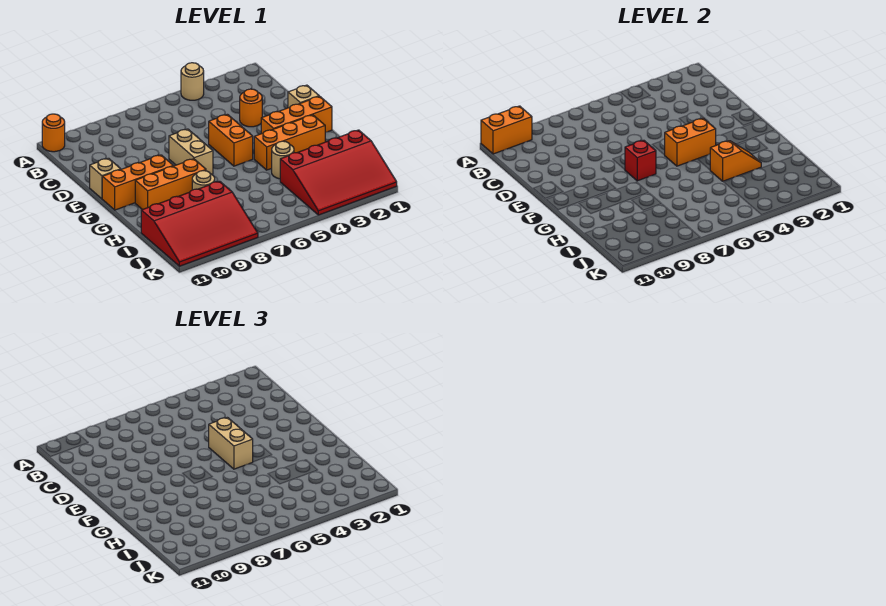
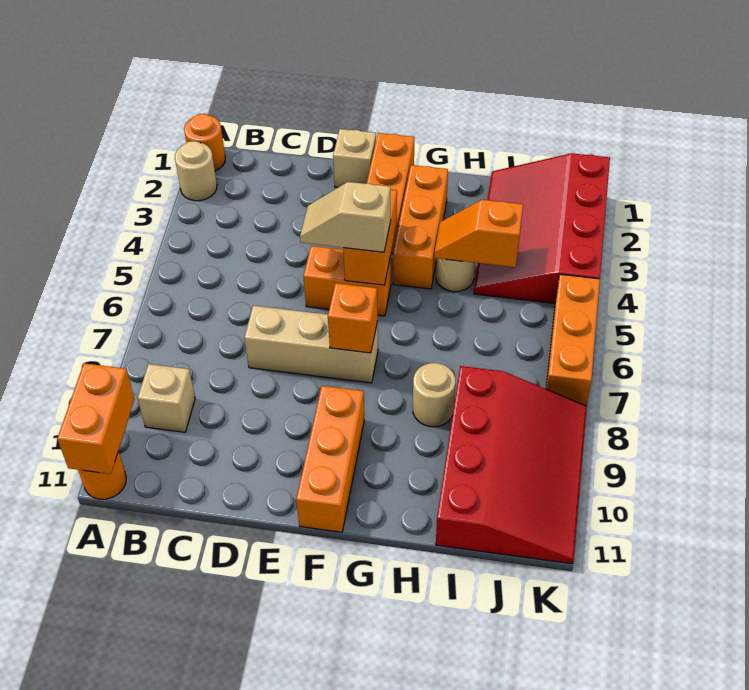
tan 1x1 round brick [181,63,204,100] -> tan 1x1 round brick moved to [175,141,217,201]
orange 1x1 round brick [240,89,262,127] -> orange 1x1 round brick moved to [184,114,225,171]
tan 1x2 brick [209,417,253,469] -> tan 1x2 slope [300,182,391,252]
tan 1x2 brick [169,129,213,174] -> tan 1x3 brick [244,306,378,383]
tan 1x1 brick [90,158,121,199] -> tan 1x1 brick moved to [138,364,195,432]
red 1x1 brick [625,140,656,181] -> orange 1x1 brick [328,283,378,353]
orange 1x3 brick [135,159,206,210] -> orange 1x3 brick moved to [546,274,600,406]
orange 1x2 slope [710,141,761,181] -> orange 1x2 slope turned to [434,200,523,267]
red 3x4 slope [280,130,397,215] -> red 3x4 slope turned to [474,153,610,303]

